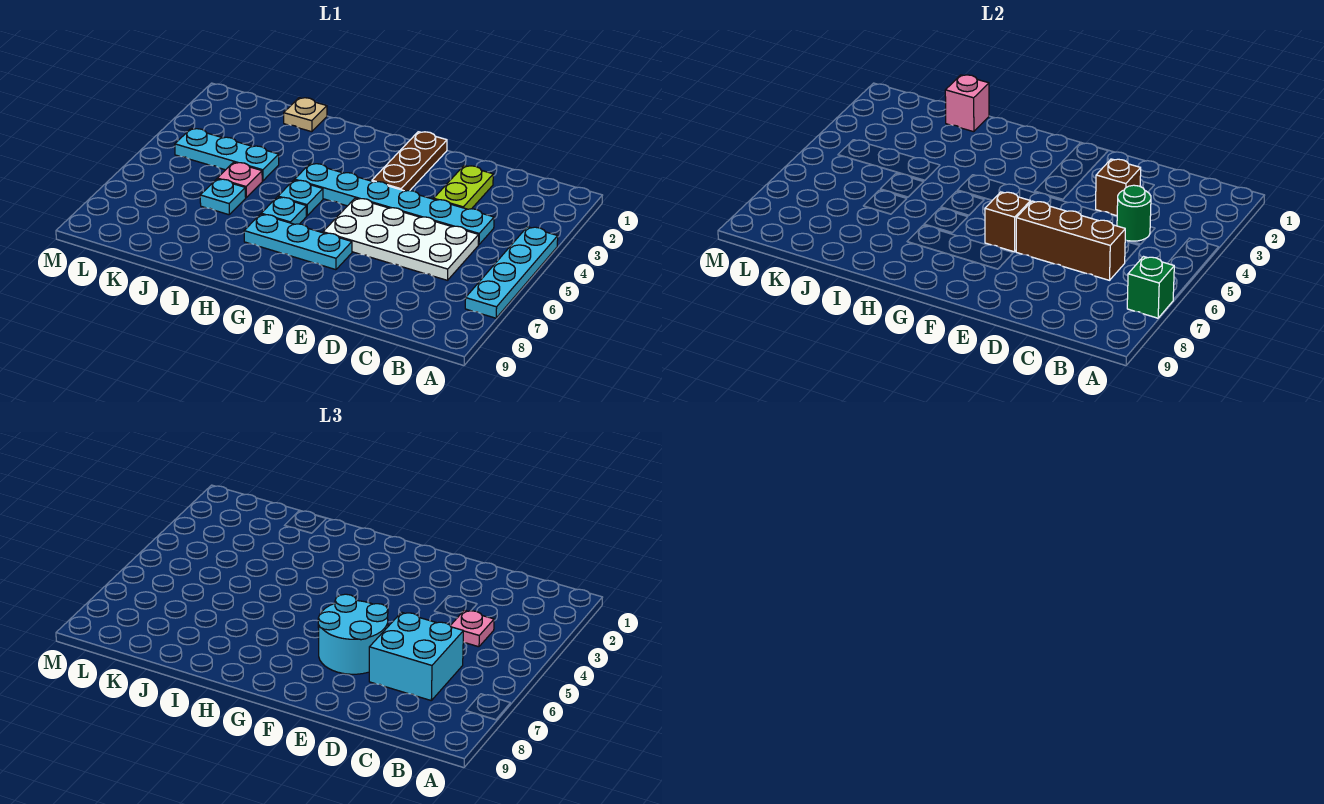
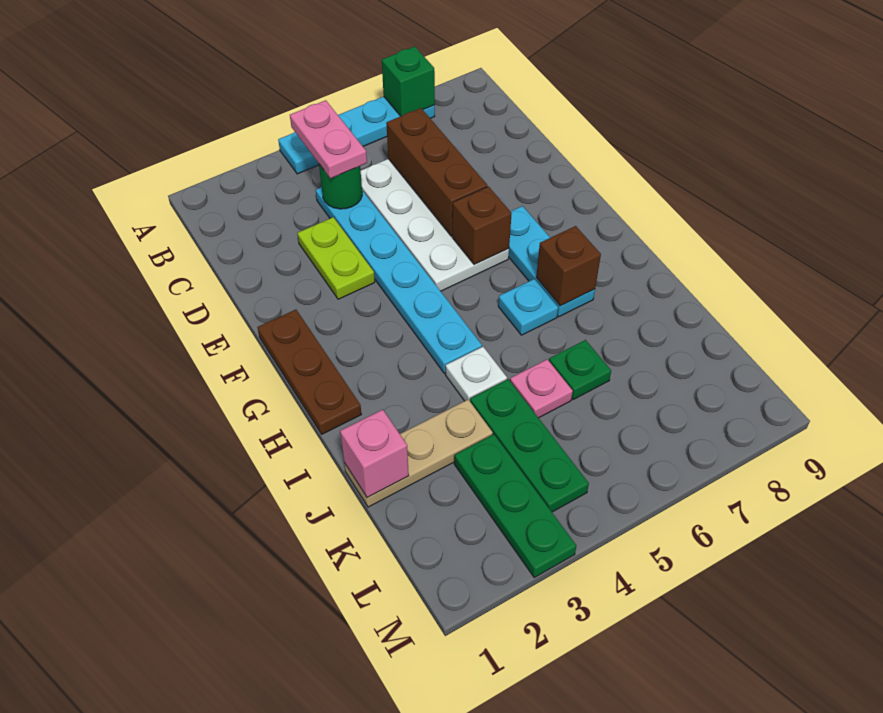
pink 1x1 plate [450,610,494,647] -> pink 1x2 plate [290,100,367,178]
cyan 2x2 brick [369,612,463,700] -> none
lime 1x2 plate [434,166,493,209] -> lime 1x2 plate turned to [297,217,375,299]
brown 1x1 brick [1096,159,1141,216] -> brown 1x1 brick moved to [536,226,601,306]
cyan 2x2 round brick [318,594,388,674] -> none
brown 1x3 plate [372,132,447,191] -> brown 1x3 plate turned to [258,310,361,434]
cyan 1x1 plate [278,180,323,216] -> none
none -> white 1x1 plate [446,347,507,401]
tan 1x1 plate [284,98,327,132] -> tan 1x3 plate [344,400,493,507]
cyan 1x3 plate [175,129,279,181] -> green 1x3 plate [470,379,589,512]
cyan 1x1 plate [200,179,246,215] -> green 1x1 plate [549,340,611,400]
none -> green 1x3 plate [454,434,577,577]

